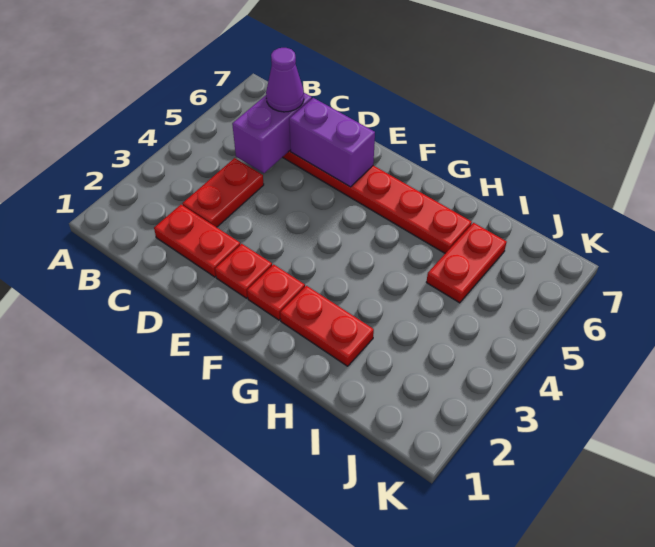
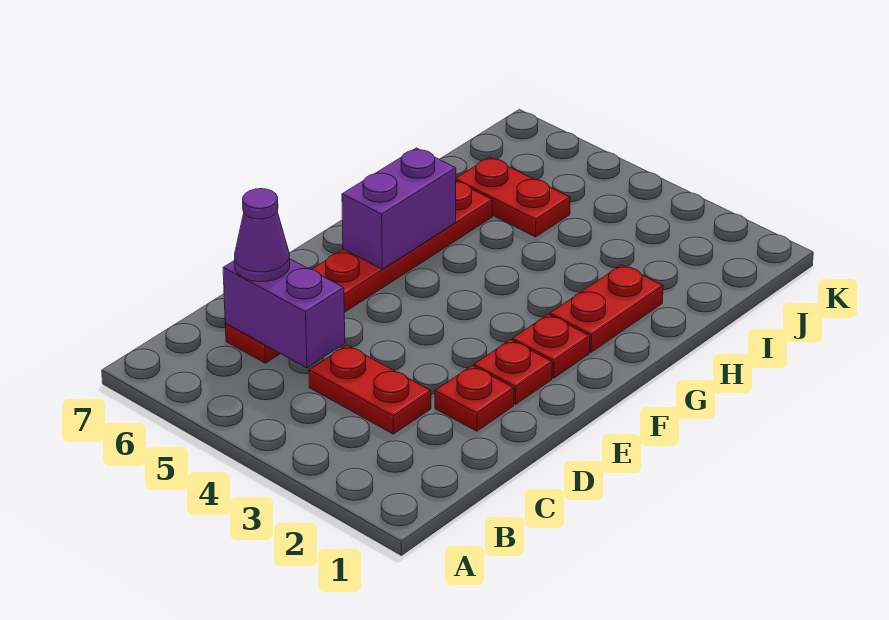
red 1x2 plate [154,205,240,277] -> red 1x1 plate [435,366,514,431]
purple 1x2 brick [289,98,375,187] -> purple 1x2 brick moved to [342,148,456,269]

